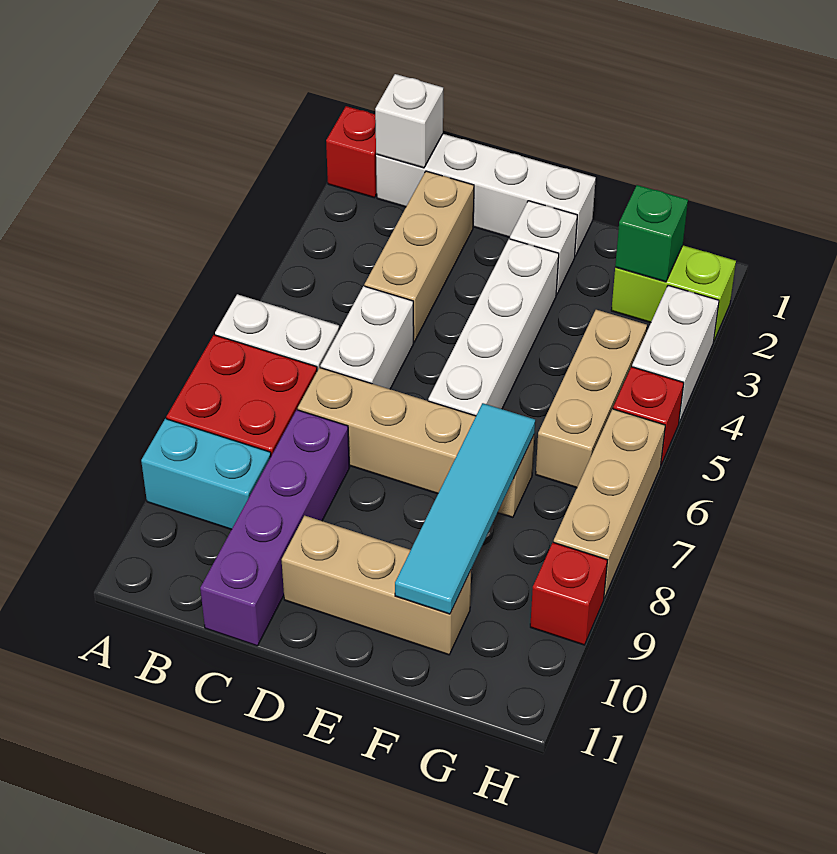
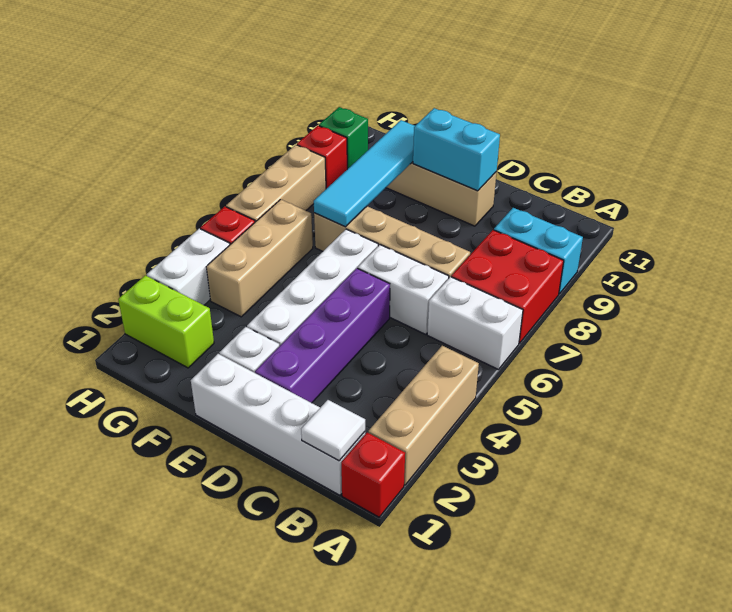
white 1x1 brick [375,74,443,168] -> white 1x1 tile [301,400,365,461]
tan 1x3 brick [364,171,474,342] -> tan 1x3 brick moved to [368,346,479,485]
white 1x2 brick [321,286,414,389] -> white 1x2 brick turned to [358,245,449,334]
purple 1x4 brick [200,410,350,646] -> purple 1x4 brick moved to [255,268,390,403]
none -> cyan 1x2 brick [413,108,500,191]
green 1x1 brick [615,185,688,282] -> green 1x1 brick moved to [319,107,368,169]

